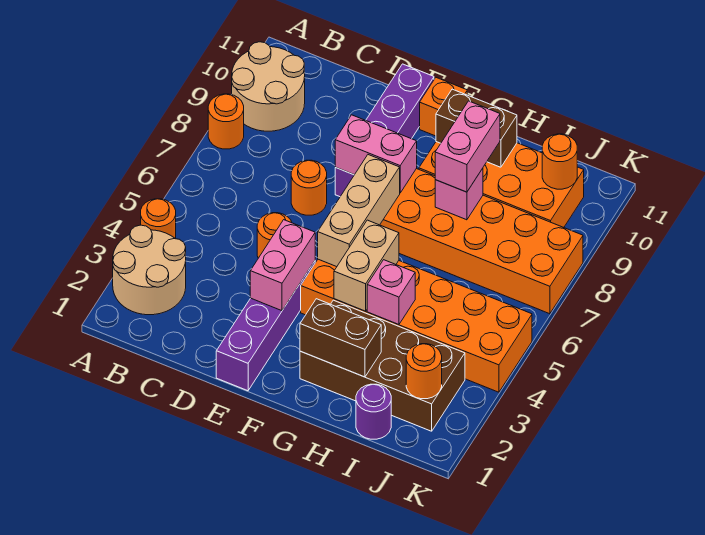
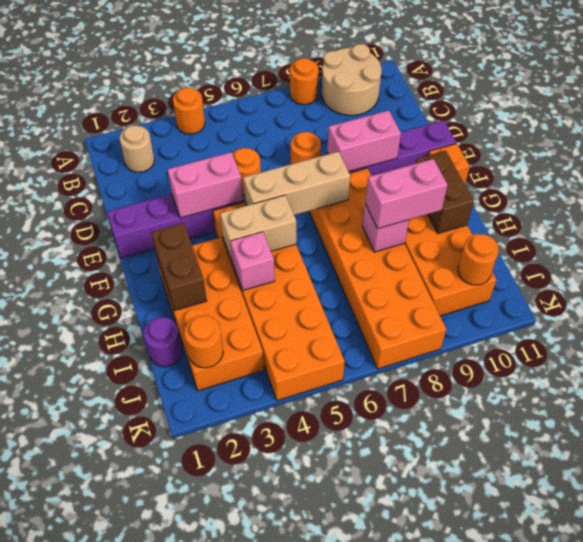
tan 2x2 round brick [113,225,186,315] -> tan 1x1 round brick [120,125,154,172]
pink 1x2 brick [335,115,417,193] -> pink 1x2 brick turned to [327,110,401,172]
brown 2x4 brick [300,300,465,431] -> orange 2x4 brick [157,237,264,391]

